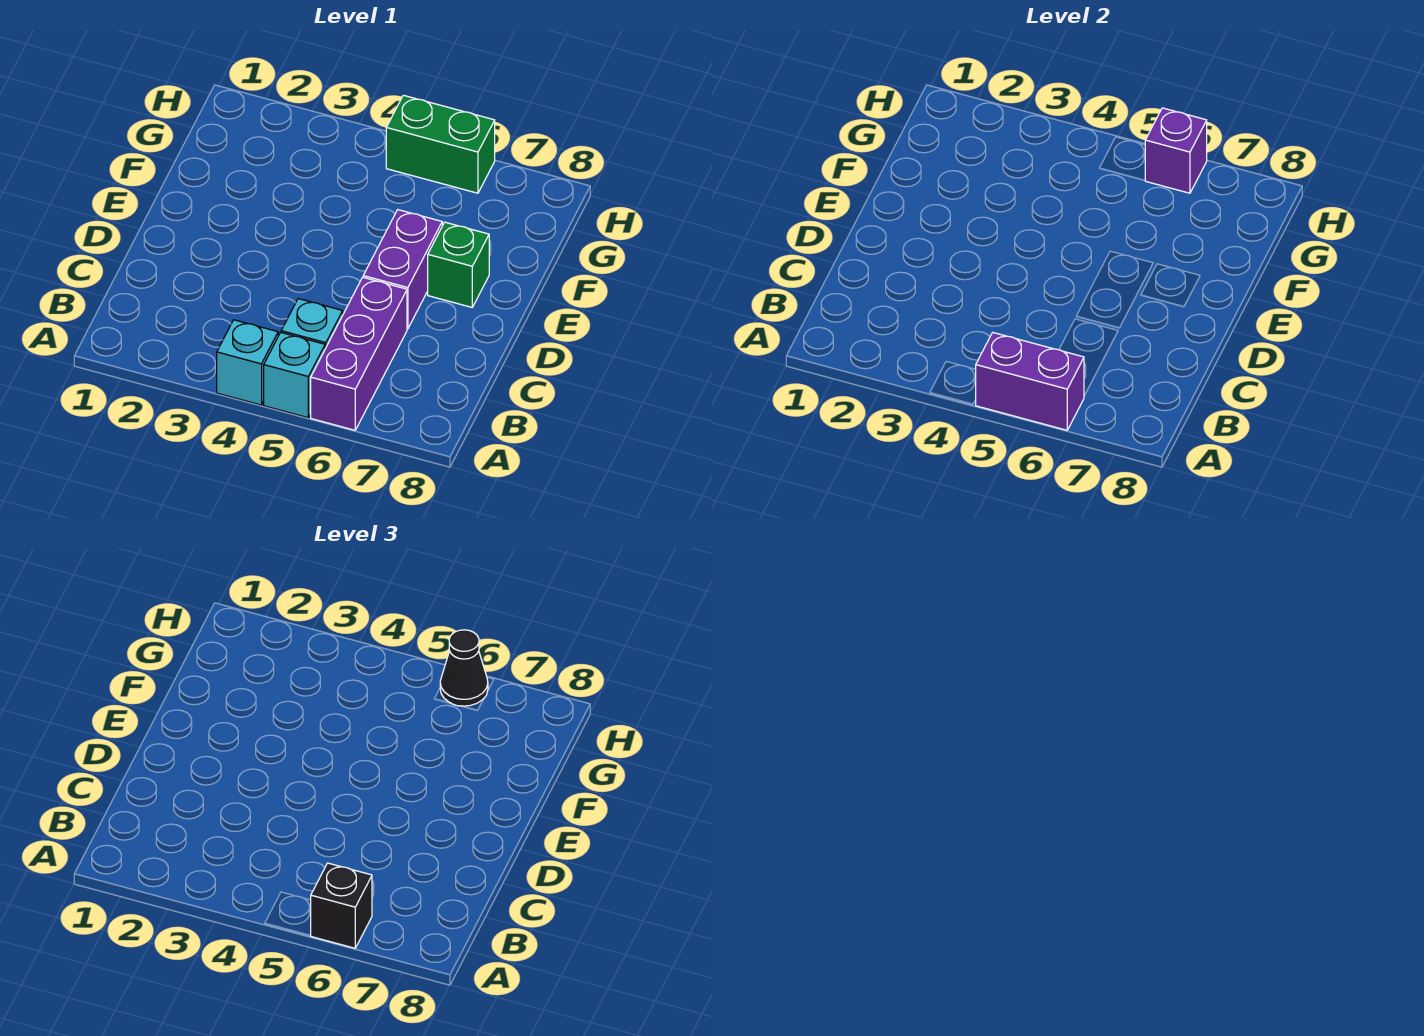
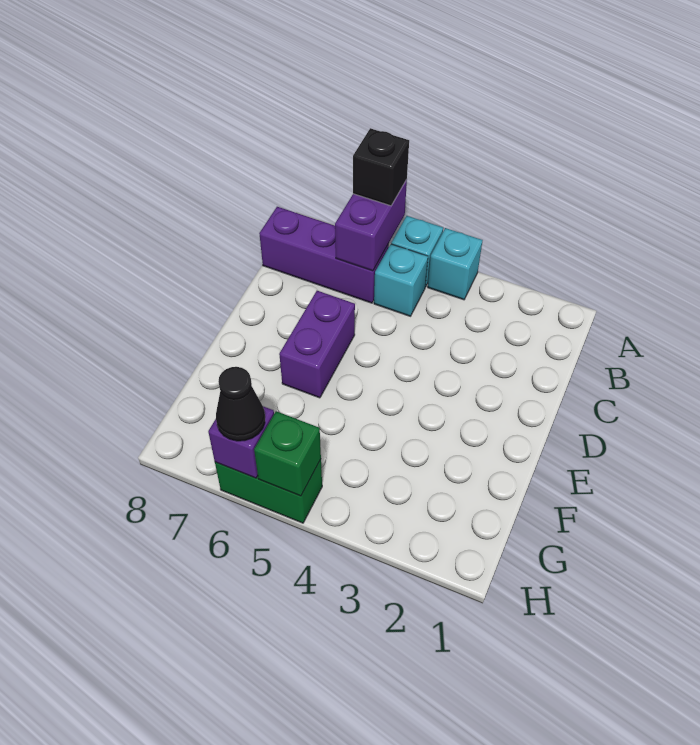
purple 1x2 brick [976,333,1084,430] -> purple 1x2 brick turned to [335,180,407,271]
purple 1x3 brick [311,277,407,430] -> purple 1x3 brick turned to [259,207,389,303]
green 1x1 brick [428,222,489,307] -> green 1x1 brick moved to [254,411,321,496]

